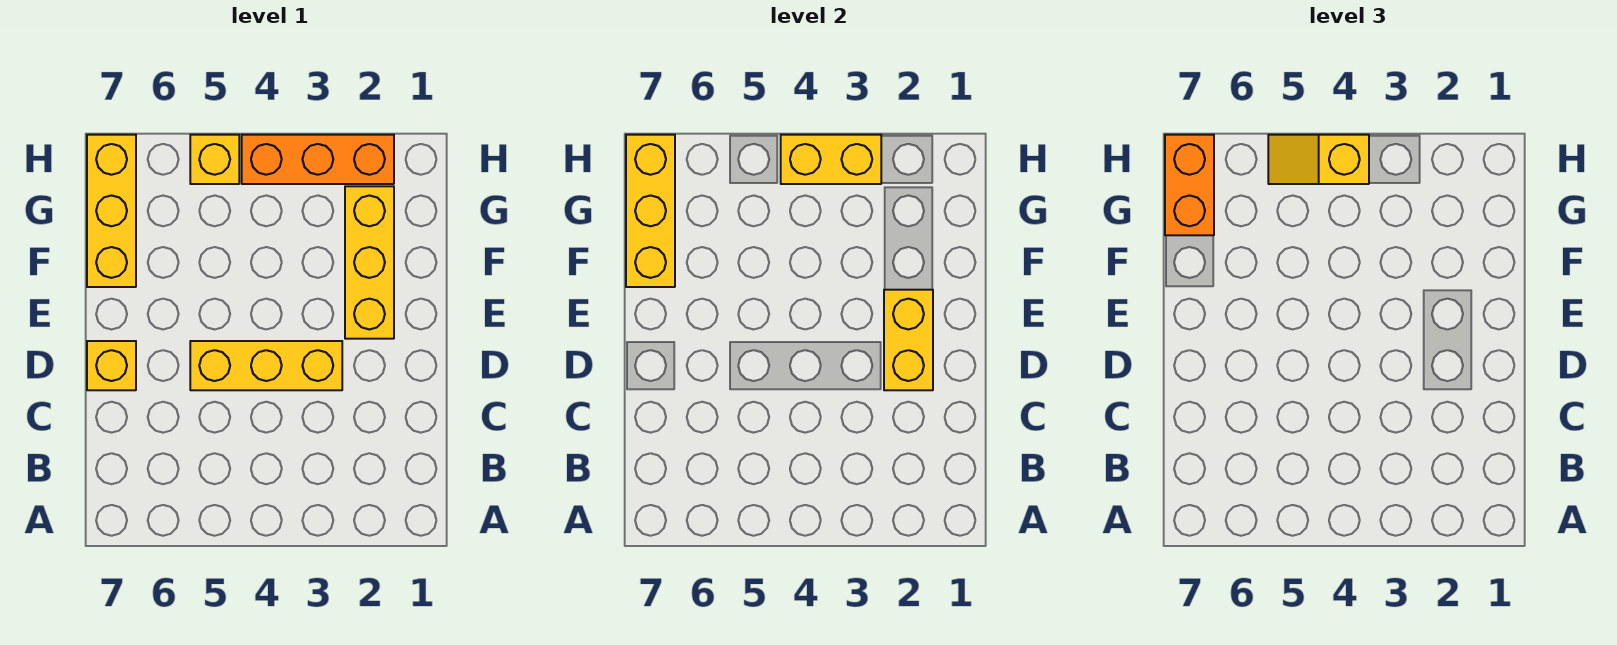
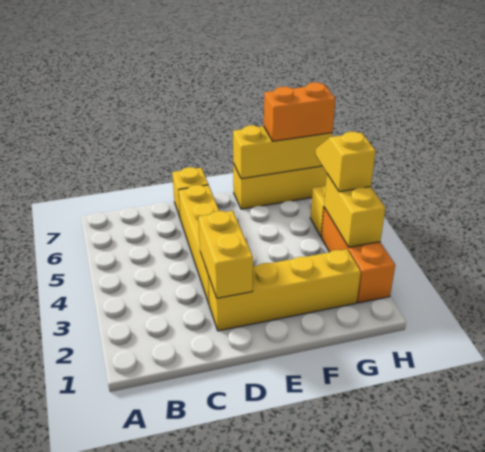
yellow 1x2 brick [884,290,933,390] -> yellow 1x2 brick turned to [198,211,253,298]
yellow 1x3 brick [190,341,342,390] -> yellow 1x4 brick [179,185,219,304]
yellow 1x3 brick [345,186,394,339] -> yellow 1x4 brick [208,249,361,331]

